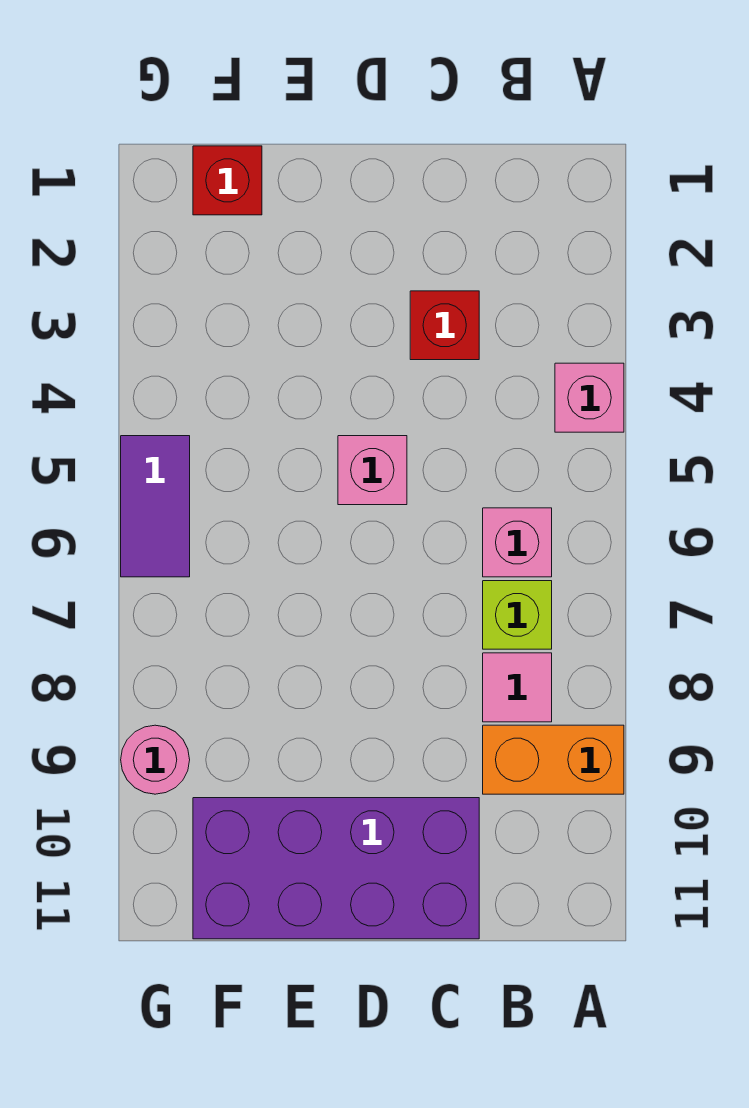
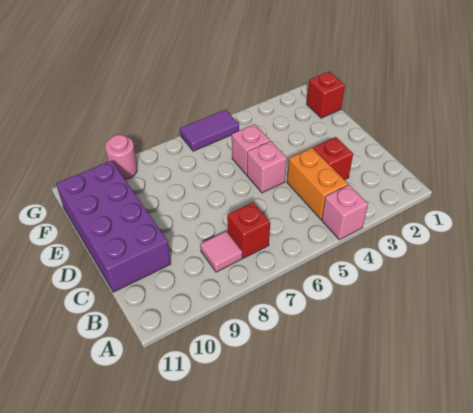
orange 1x2 brick [483,725,624,794] -> orange 1x2 brick moved to [287,148,348,219]
pink 1x1 brick [483,508,552,577] -> pink 1x1 brick moved to [232,124,270,175]
lime 1x1 brick [483,581,552,649] -> red 1x1 brick [227,202,270,258]

